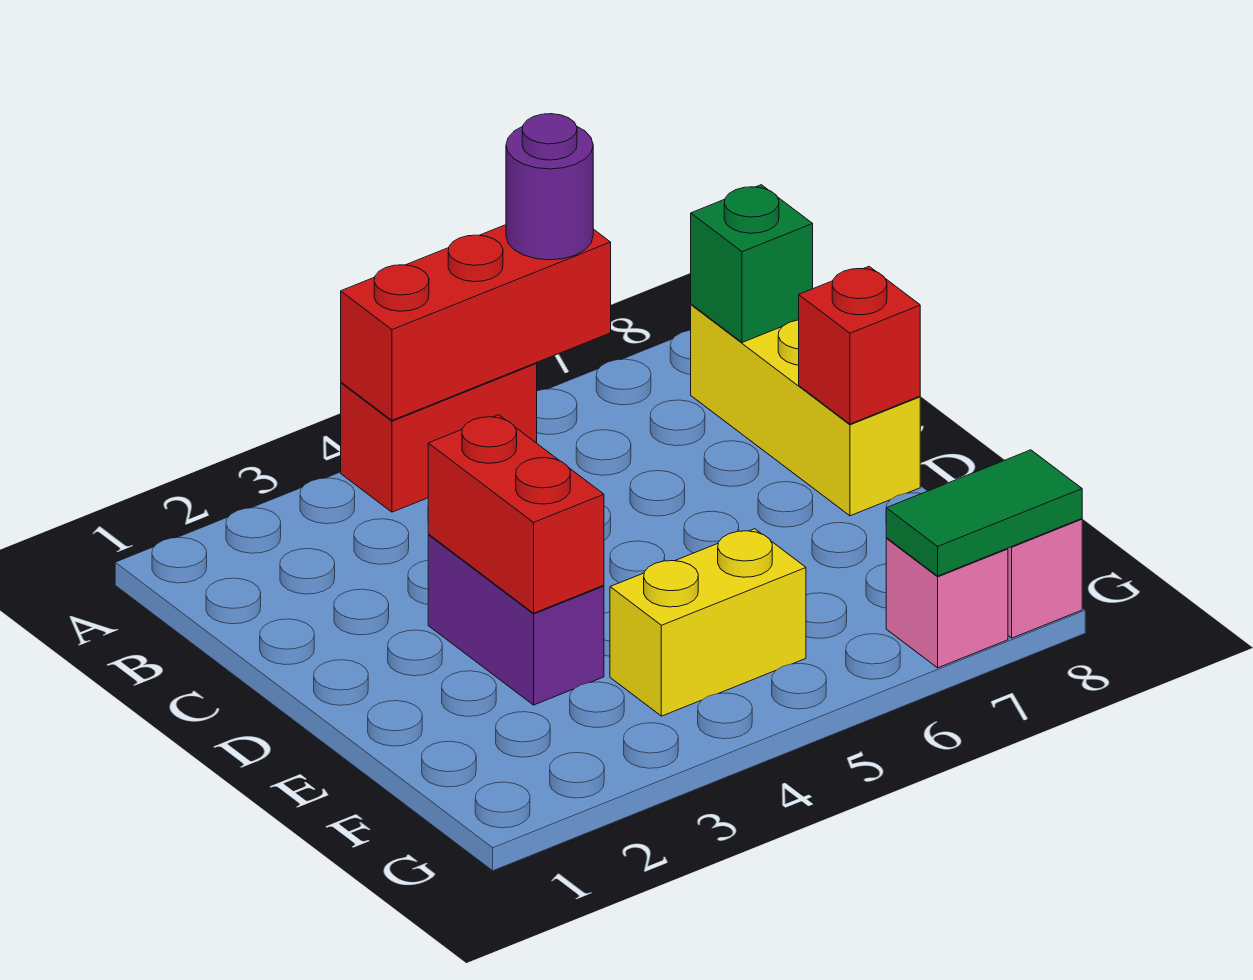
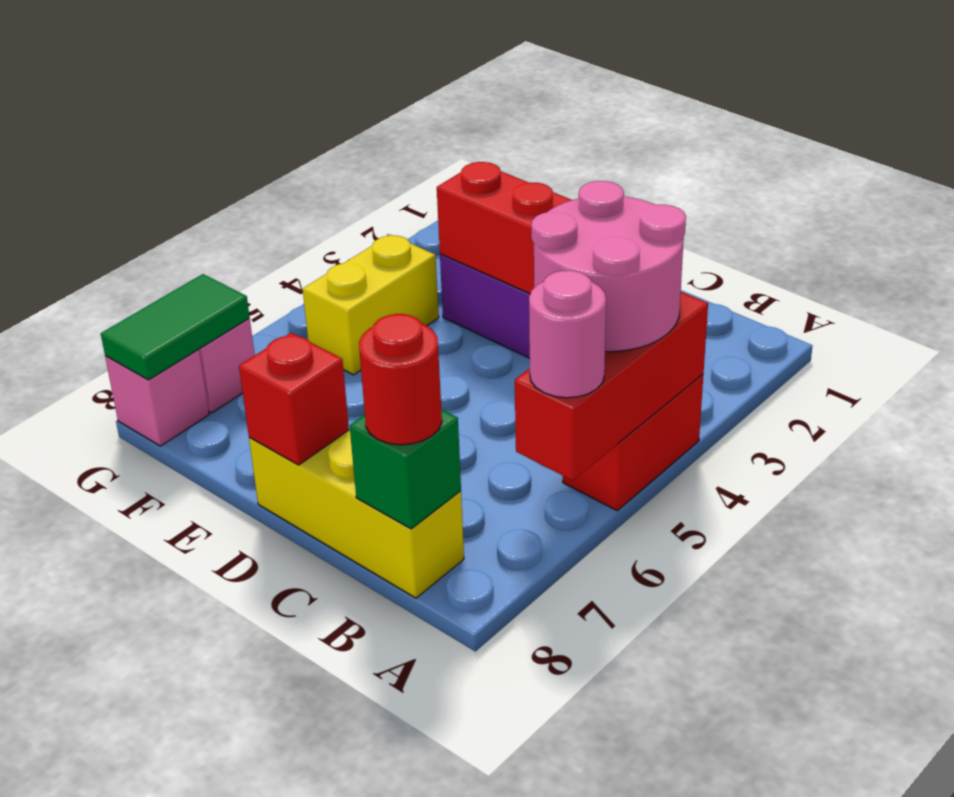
none -> pink 2x2 round brick [531,181,686,352]
purple 1x1 round brick [506,114,593,260] -> pink 1x1 round brick [529,270,606,398]
none -> red 1x1 round brick [359,314,442,445]

